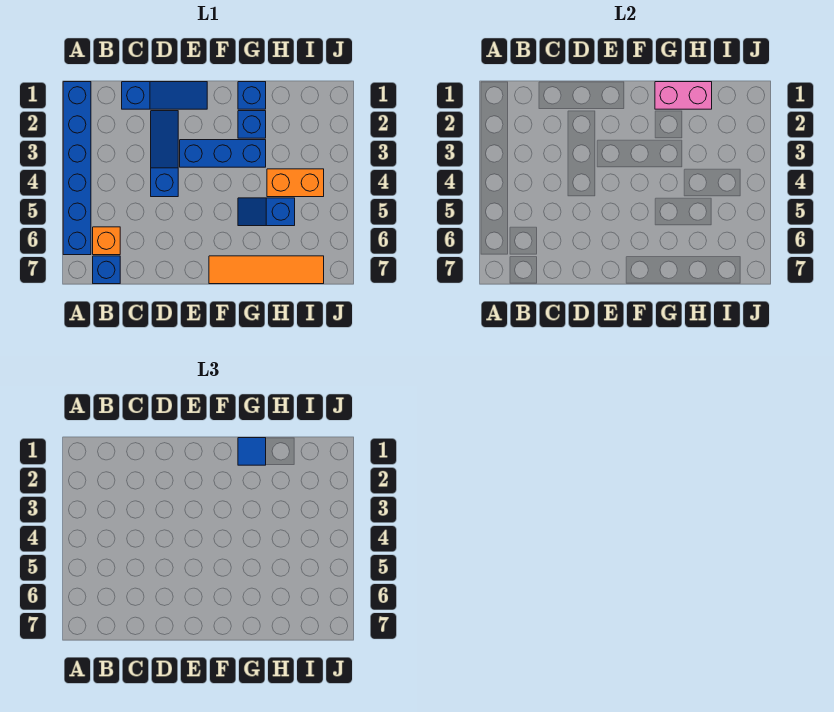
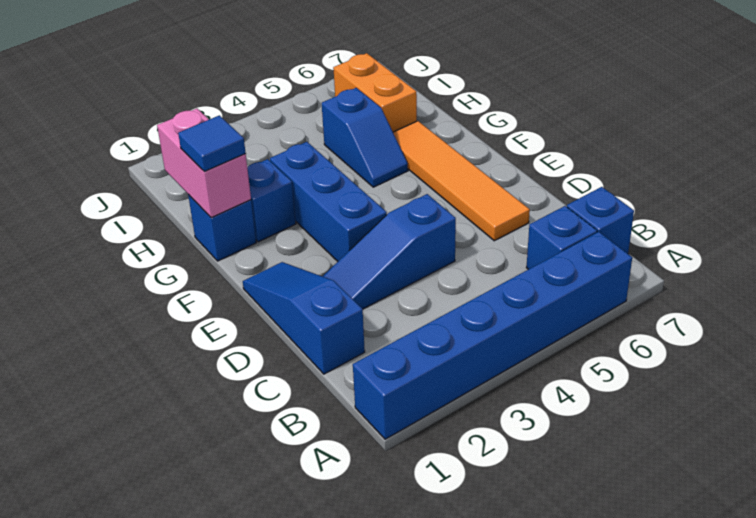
orange 1x1 brick [93,227,120,255] -> blue 1x1 brick [526,206,597,269]
orange 1x4 tile [209,256,324,284] -> orange 1x4 tile moved to [393,121,530,241]
orange 1x2 brick [267,169,324,197] -> orange 1x2 brick moved to [333,53,417,132]

